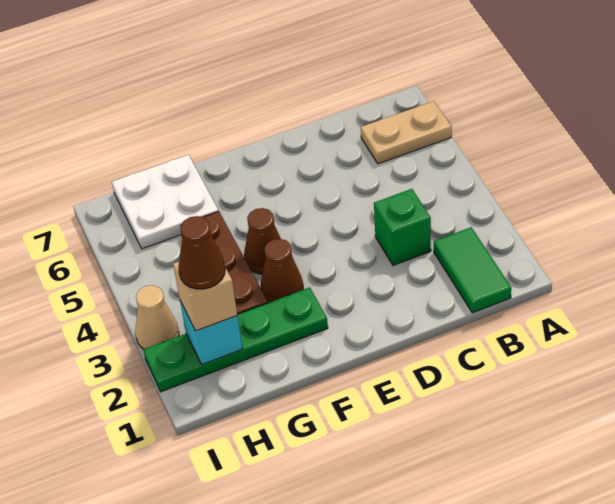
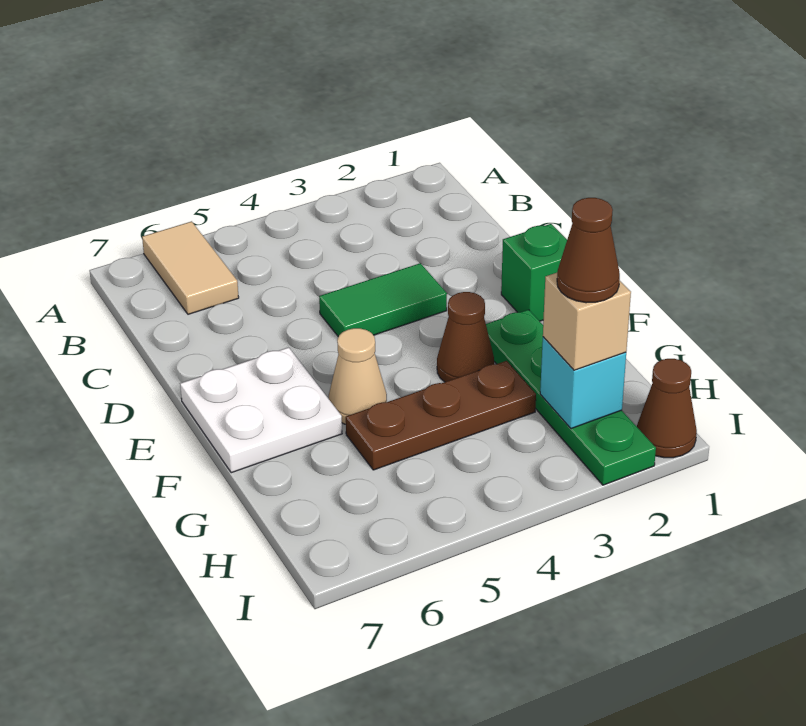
tan 1x2 plate [361,101,452,164] -> tan 1x2 tile [142,221,239,314]
green 1x2 tile [434,227,511,313] -> green 1x2 tile moved to [319,263,447,337]
green 1x1 brick [374,189,431,265] -> green 1x1 brick moved to [501,224,567,321]
brown 1x1 cone [244,208,281,274] -> brown 1x1 cone moved to [637,359,697,458]
white 2x2 plate [112,155,218,249] -> white 2x2 plate moved to [180,347,342,473]
tan 1x1 cone [135,285,179,349] -> tan 1x1 cone moved to [329,328,387,424]

